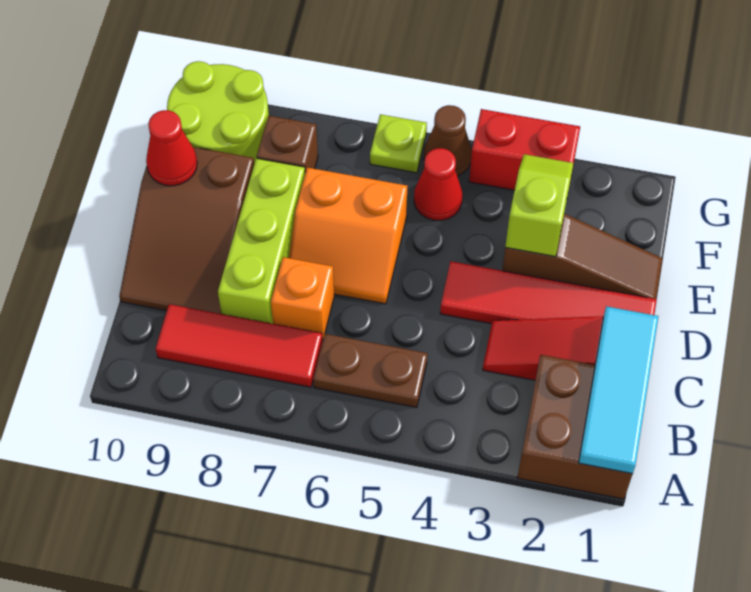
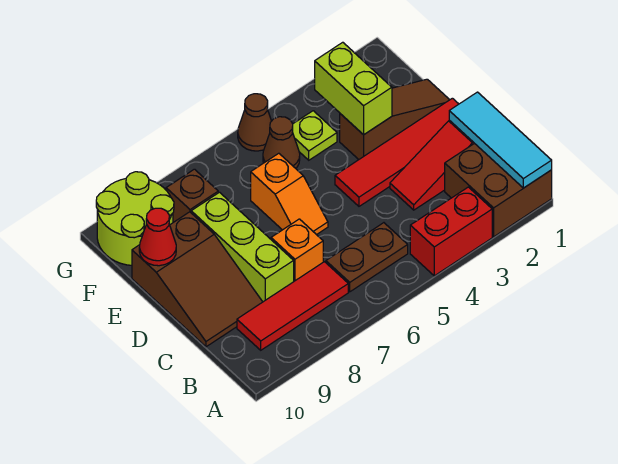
orange 2x2 slope [289,168,407,304] -> orange 1x2 slope [251,153,328,235]
lime 1x2 slope [505,154,574,257] -> lime 1x2 brick [315,42,392,135]
red 1x1 cone [414,148,462,221] -> brown 1x1 cone [263,117,300,168]
red 1x2 brick [469,109,580,191] -> red 1x2 brick moved to [410,187,492,276]
lime 1x1 plate [370,114,427,173] -> lime 1x1 plate moved to [293,111,337,160]

